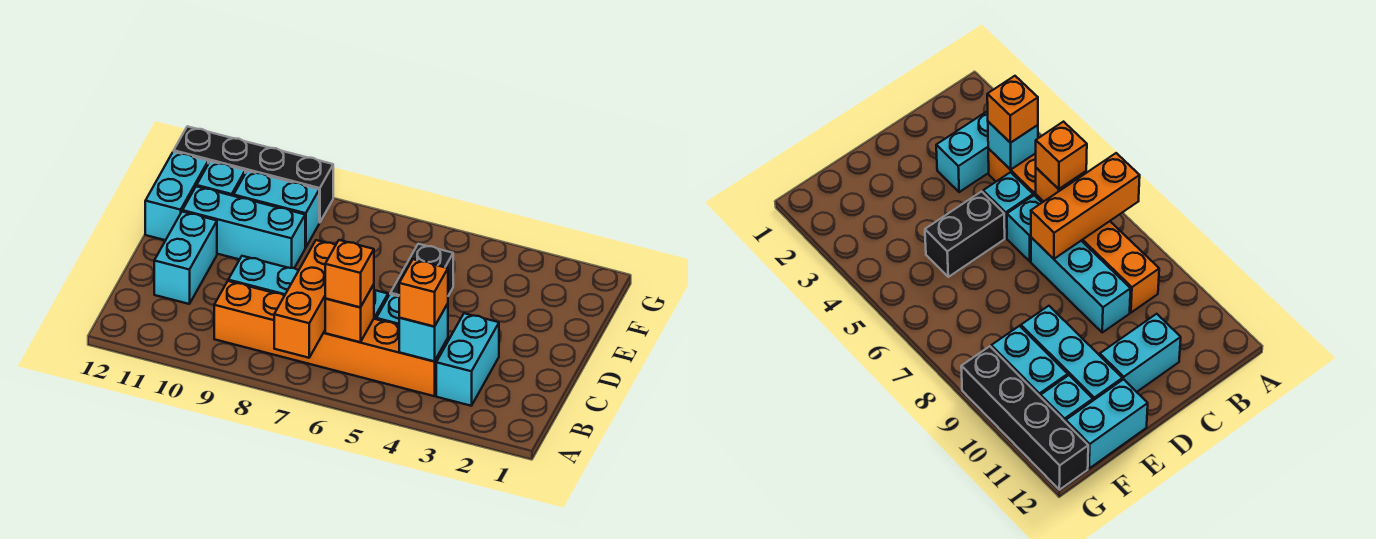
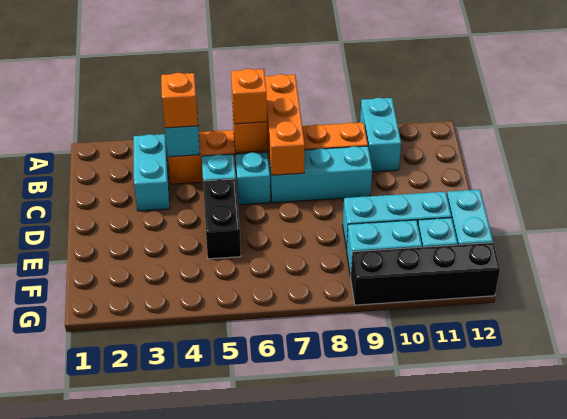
cyan 1x2 brick [154,212,217,304] -> cyan 1x2 brick moved to [360,98,401,172]

